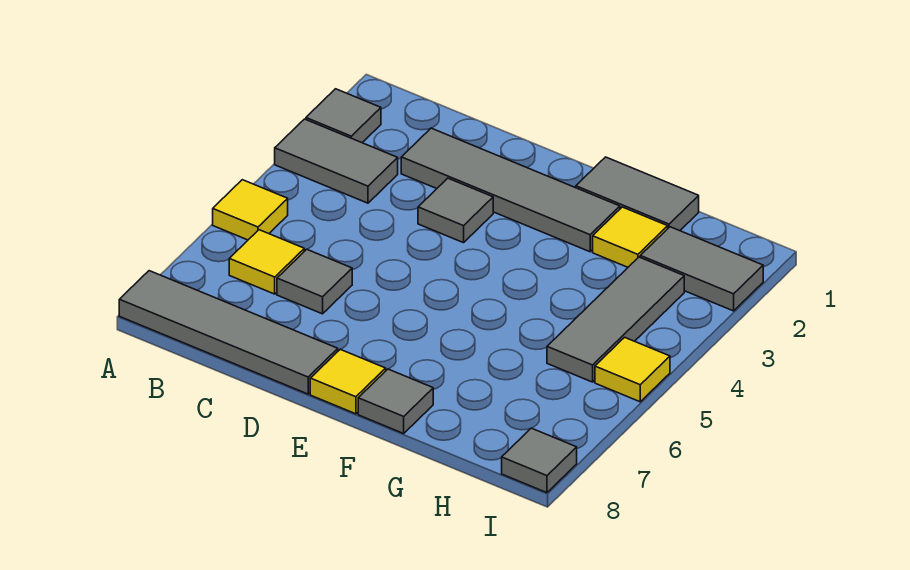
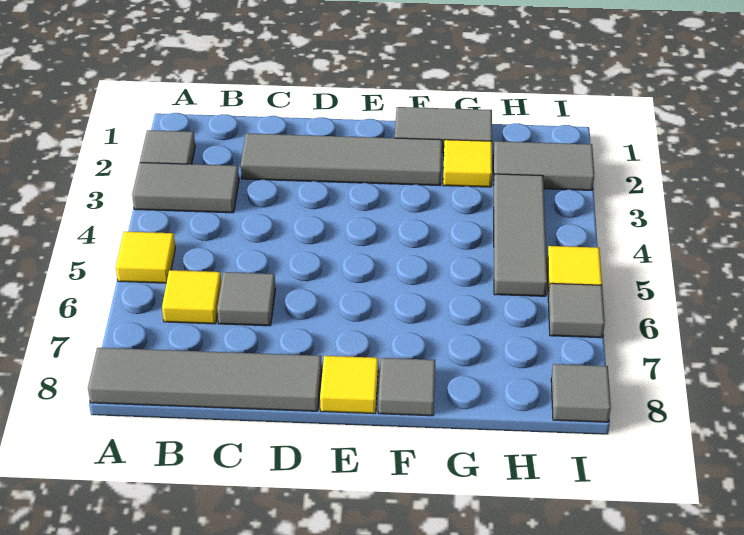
grey 1x1 tile [418,178,493,243] -> grey 1x1 tile moved to [548,283,605,338]

